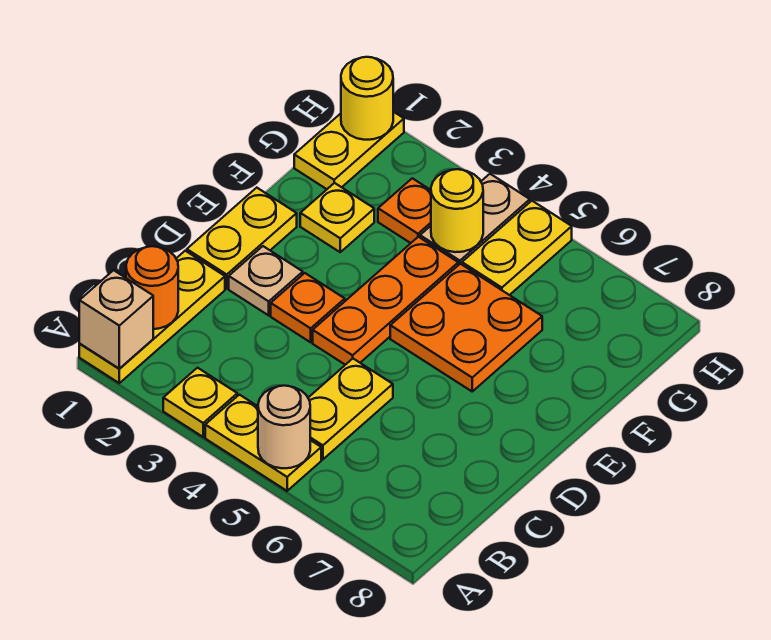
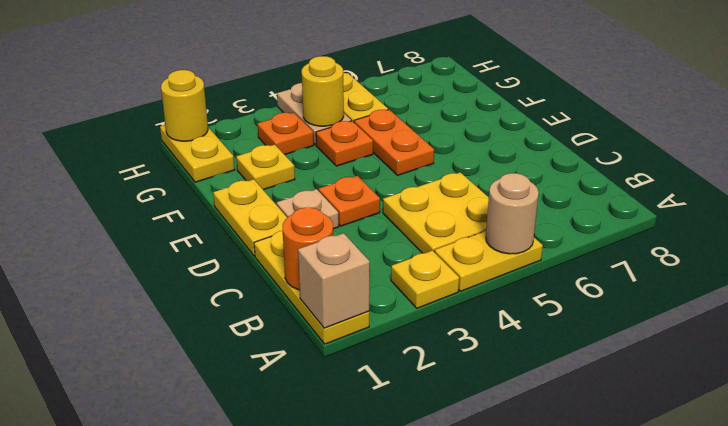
yellow 1x2 plate [308,359,393,459] -> yellow 2x2 plate [383,172,489,253]
orange 1x3 plate [313,237,458,365] -> orange 1x1 plate [316,121,373,166]
orange 2x2 plate [390,264,542,391] -> orange 1x2 plate [354,110,434,175]

